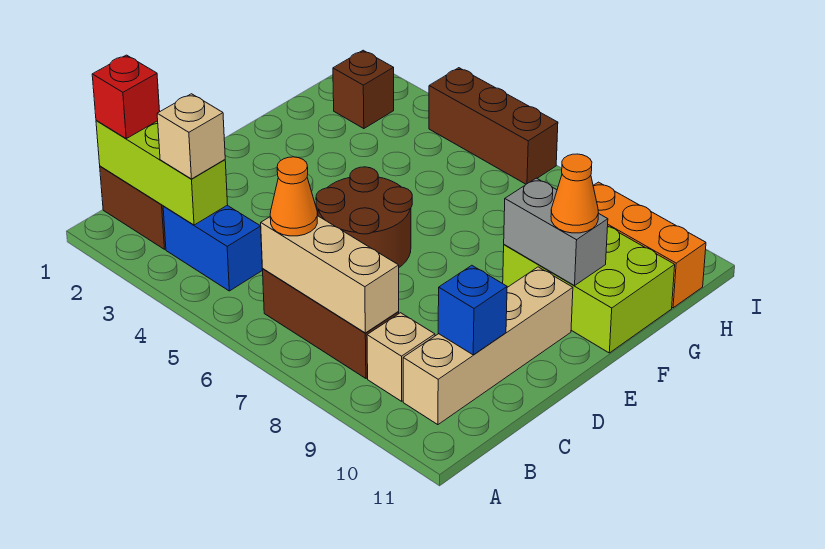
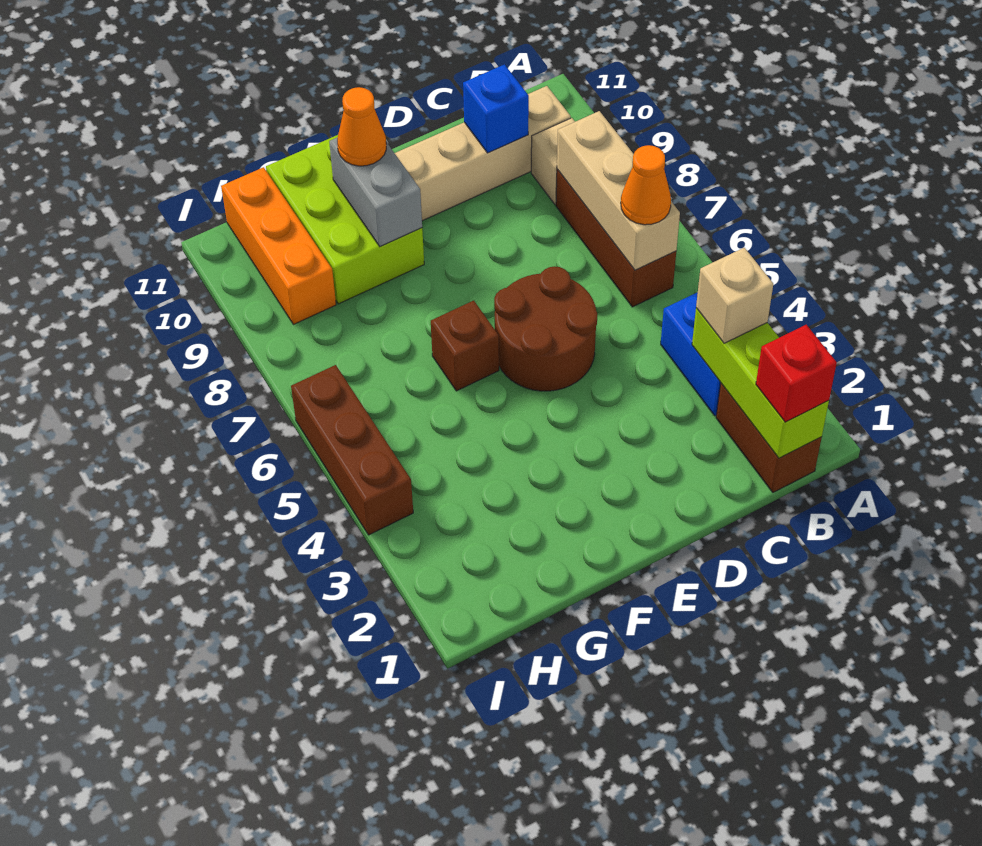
brown 1x1 brick [333,50,394,129] -> brown 1x1 brick moved to [431,301,499,391]

